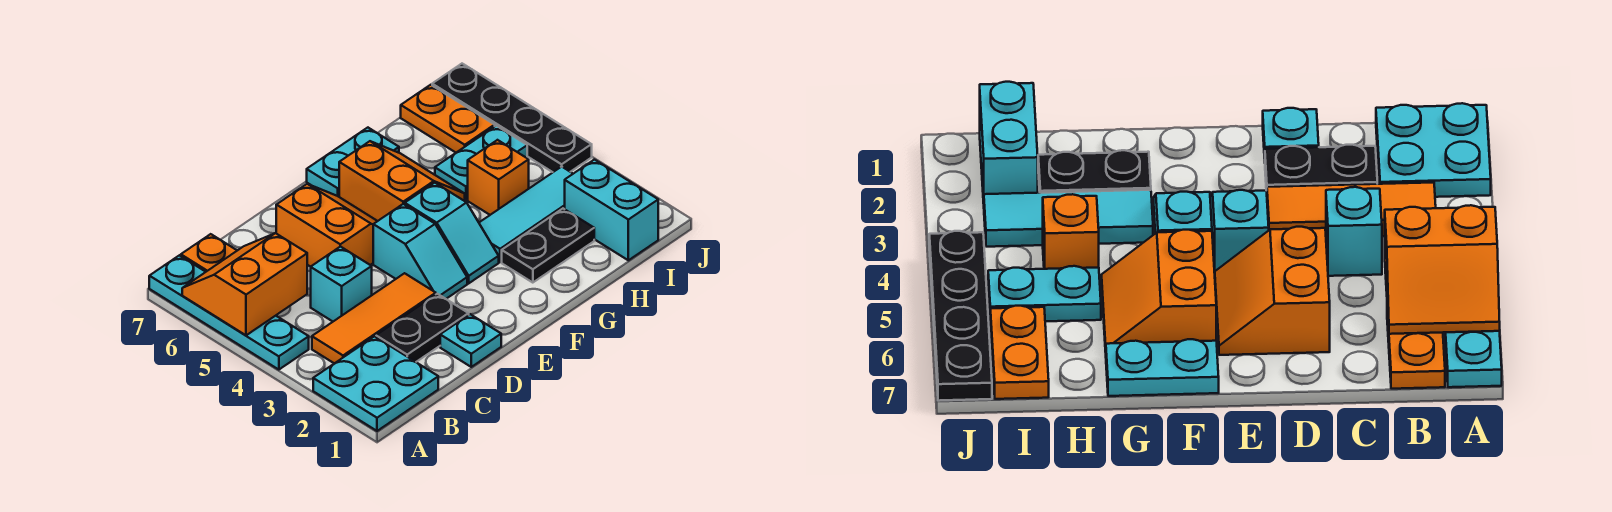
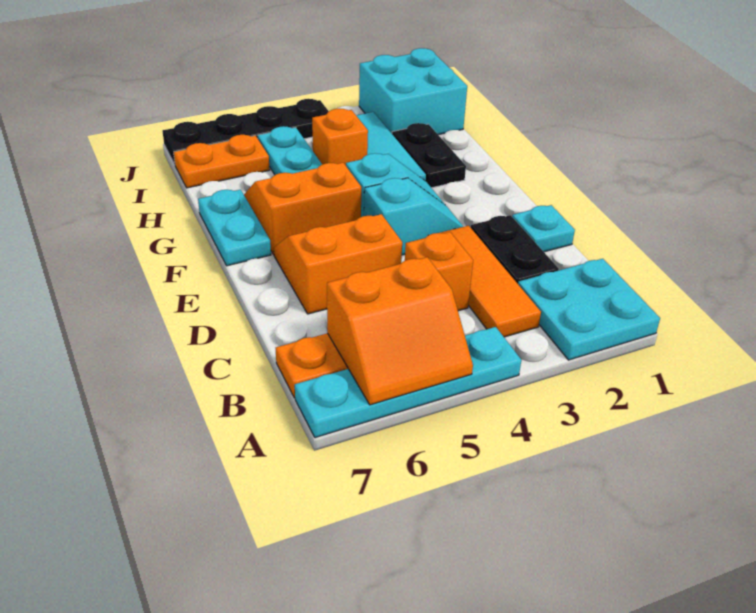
orange 2x2 slope [182,233,307,335] -> orange 2x2 slope turned to [327,257,473,405]
cyan 1x1 brick [311,247,372,321] -> orange 1x1 brick [405,232,473,311]
cyan 1x2 brick [565,160,658,260] -> cyan 2x2 brick [359,48,467,135]

